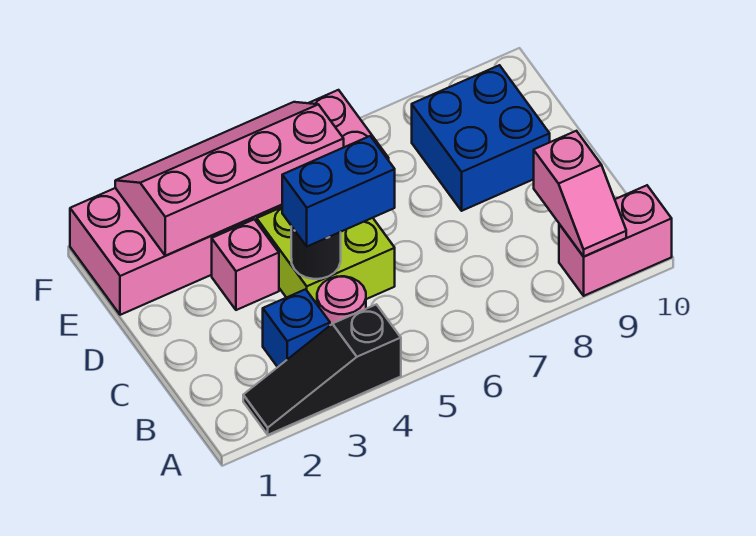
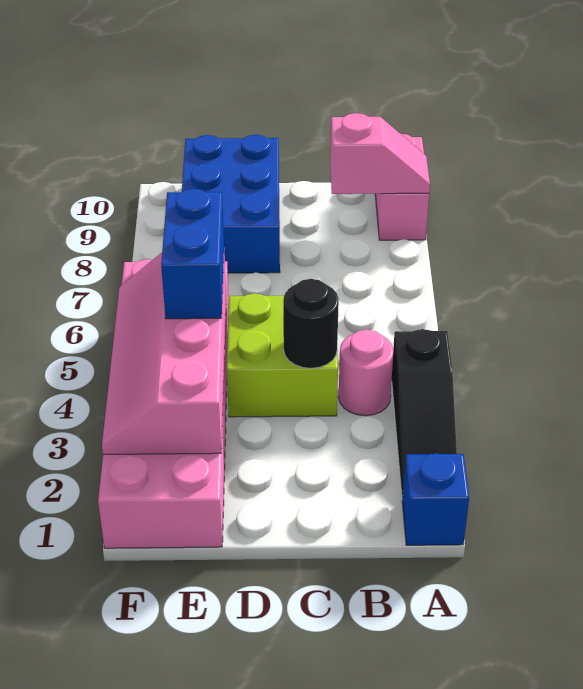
blue 1x1 brick [263,289,330,367] -> blue 1x1 brick moved to [402,453,469,545]
blue 1x2 brick [282,136,395,246] -> blue 1x2 brick moved to [161,189,224,319]
pink 1x1 brick [212,219,279,310] -> none
blue 2x2 brick [412,65,550,211] -> blue 2x3 brick [182,135,280,273]

